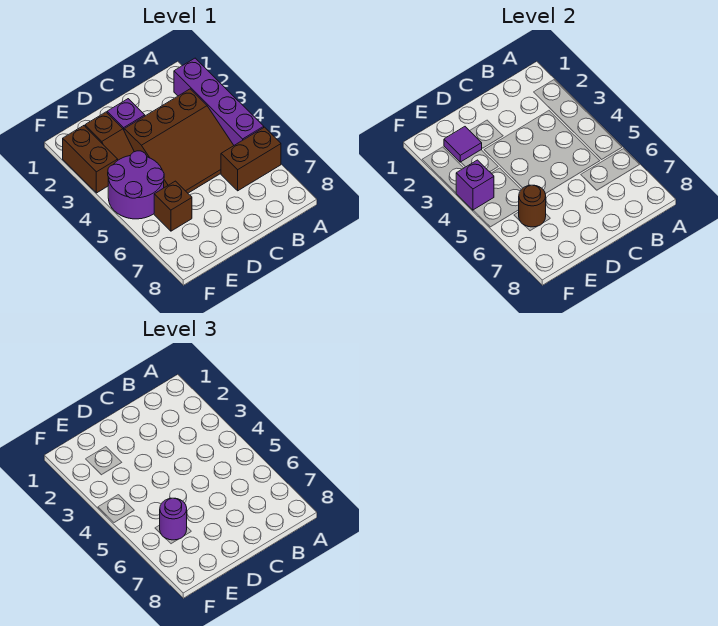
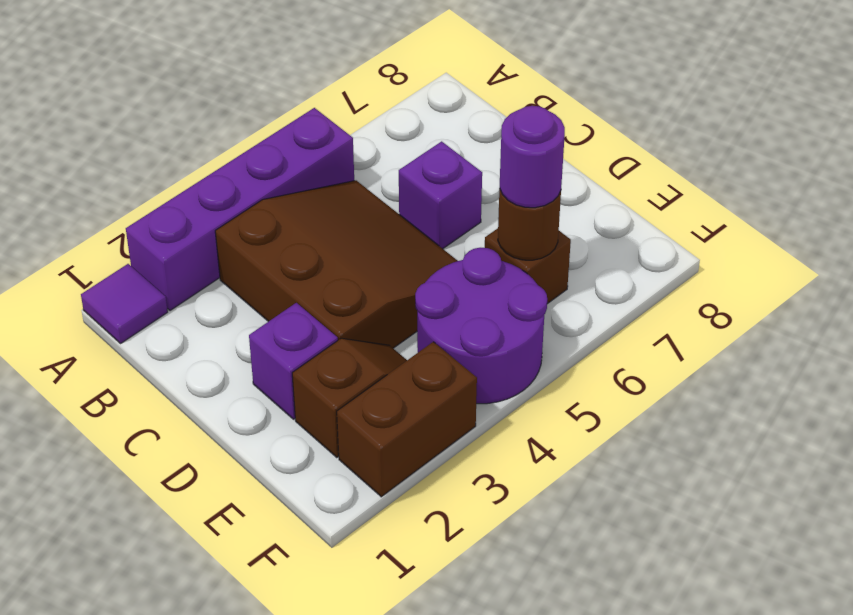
brown 1x2 brick [221,127,281,191] -> none
purple 1x1 tile [444,127,482,162] -> purple 1x1 tile moved to [81,264,168,344]
purple 1x1 brick [456,160,494,210] -> purple 1x1 brick moved to [399,141,482,249]

